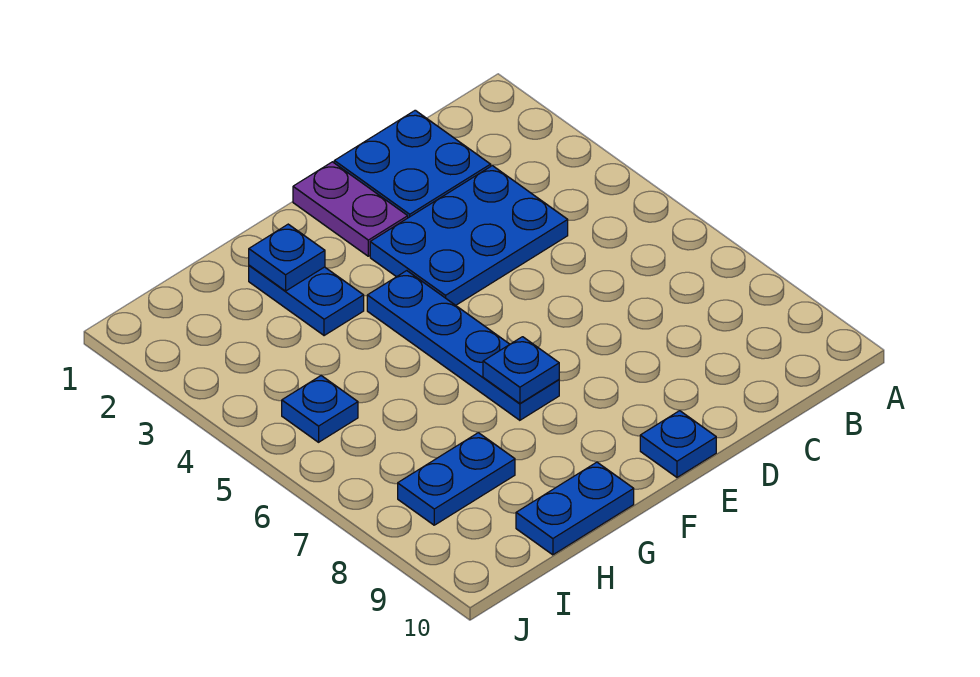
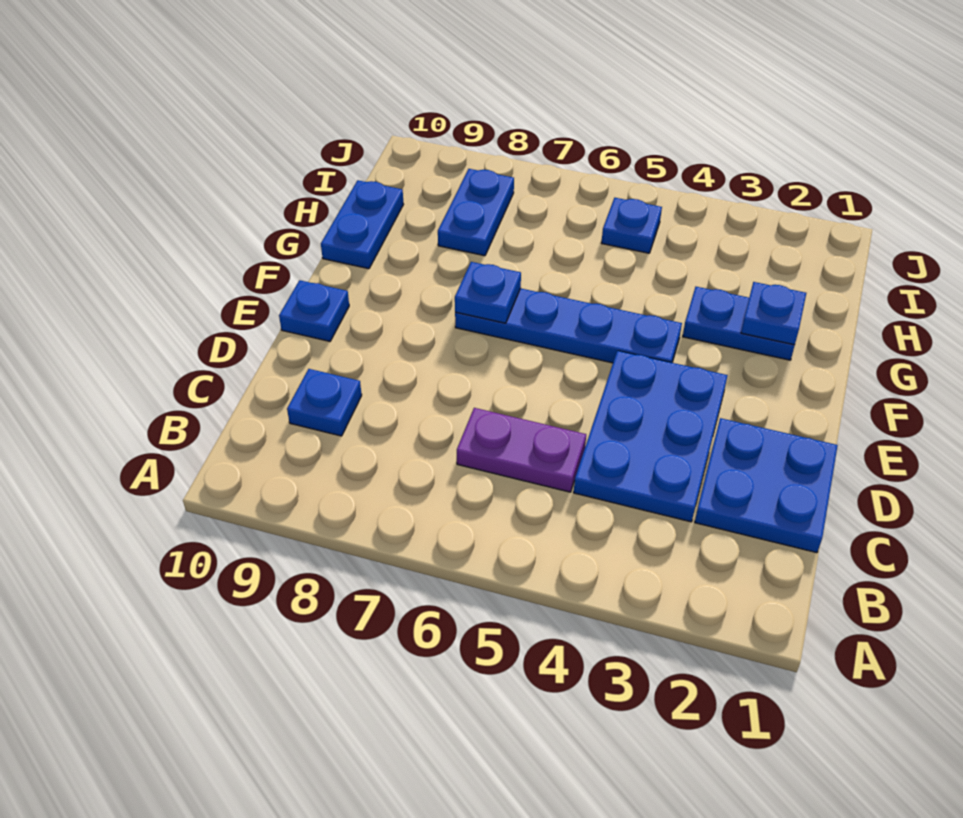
none -> blue 1x1 plate [287,369,362,436]
purple 1x2 plate [293,162,408,256] -> purple 1x2 plate moved to [457,408,586,492]

